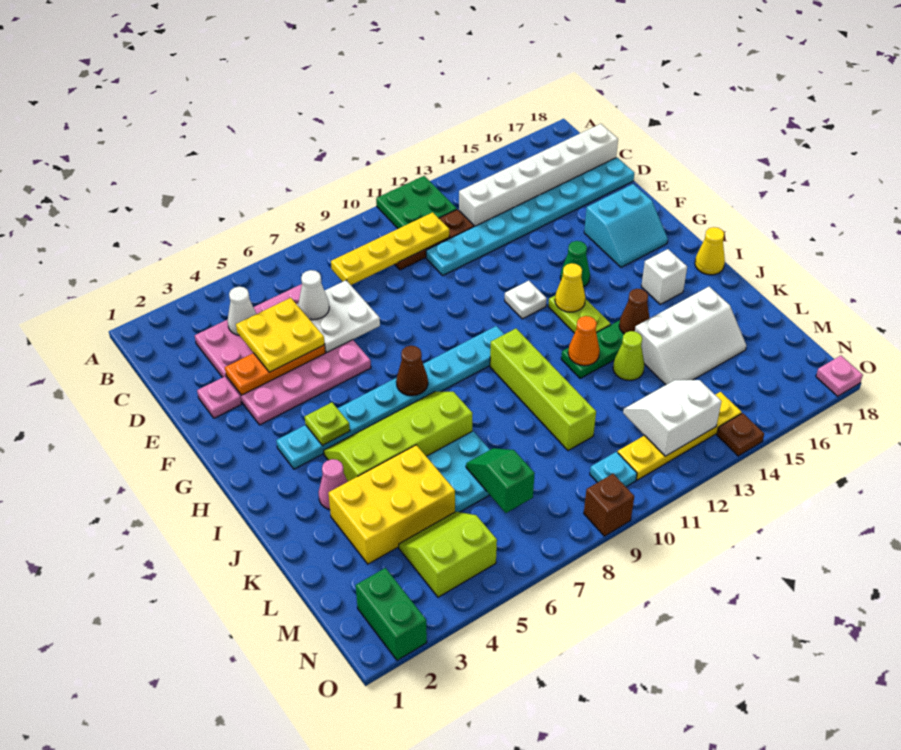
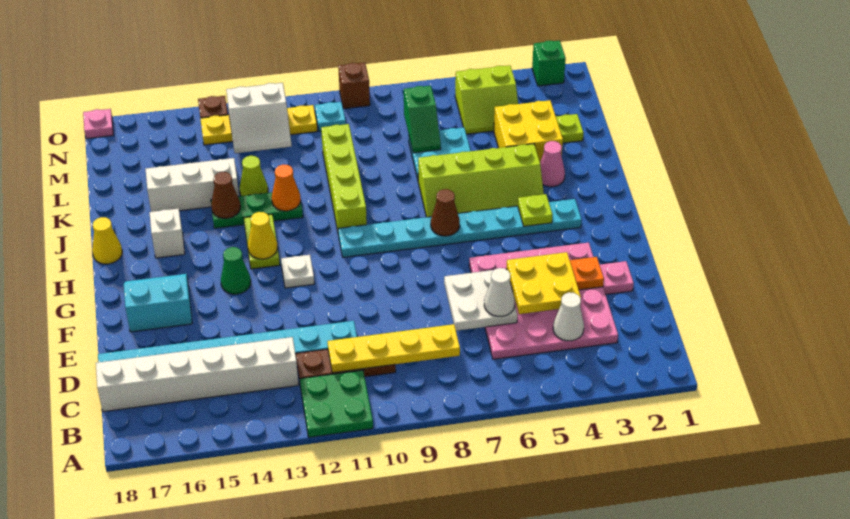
yellow 2x3 brick [329,445,455,564] -> yellow 2x2 brick [494,100,563,162]
none -> lime 1x1 plate [556,114,584,143]
green 1x2 brick [356,568,427,660] -> green 1x1 brick [532,40,566,86]

